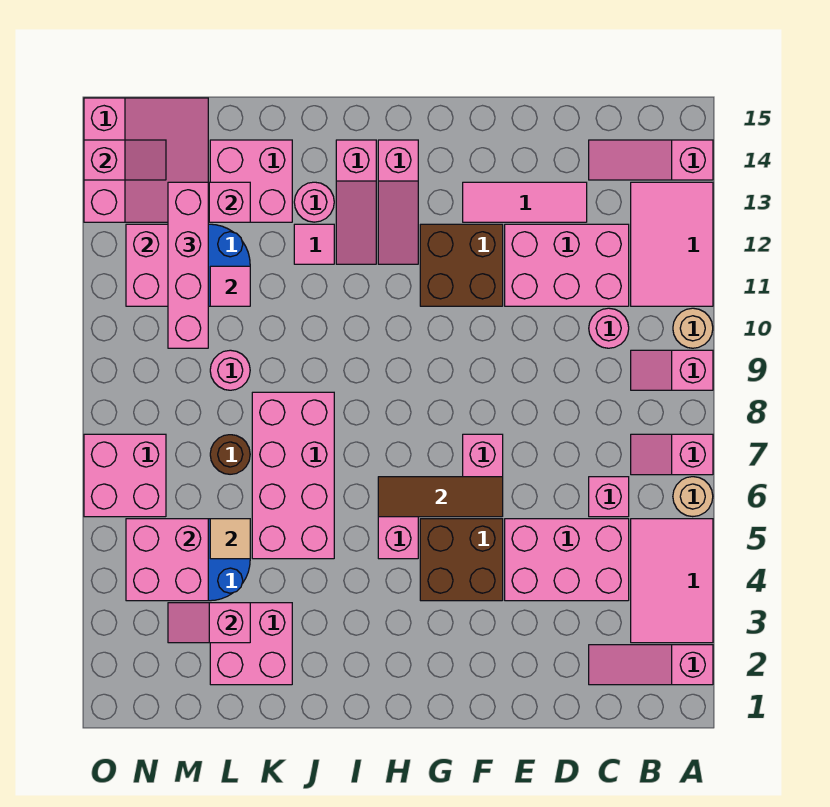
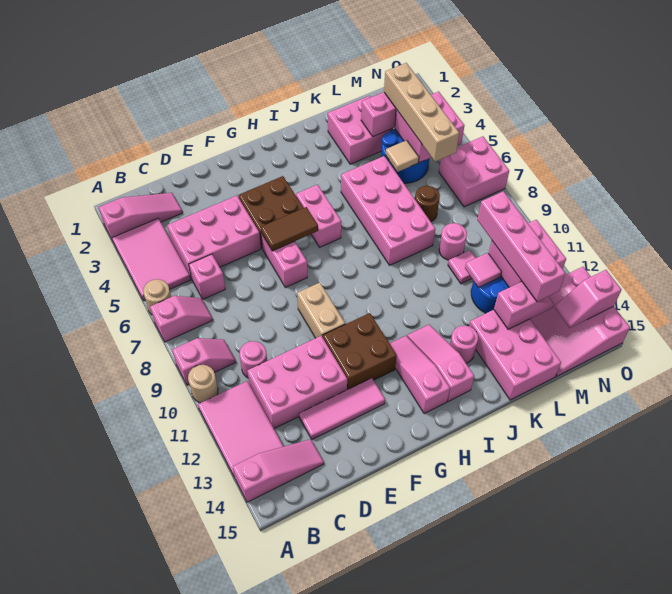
brown 1x3 tile [378,477,503,517] -> brown 1x2 tile [261,207,318,251]
none -> tan 1x2 brick [297,283,345,338]
pink 1x1 tile [294,224,334,264] -> pink 1x1 tile moved to [448,250,475,284]
pink 2x2 brick [210,140,292,222] -> pink 2x3 brick [469,310,561,400]
none -> tan 1x4 brick [384,63,459,162]

